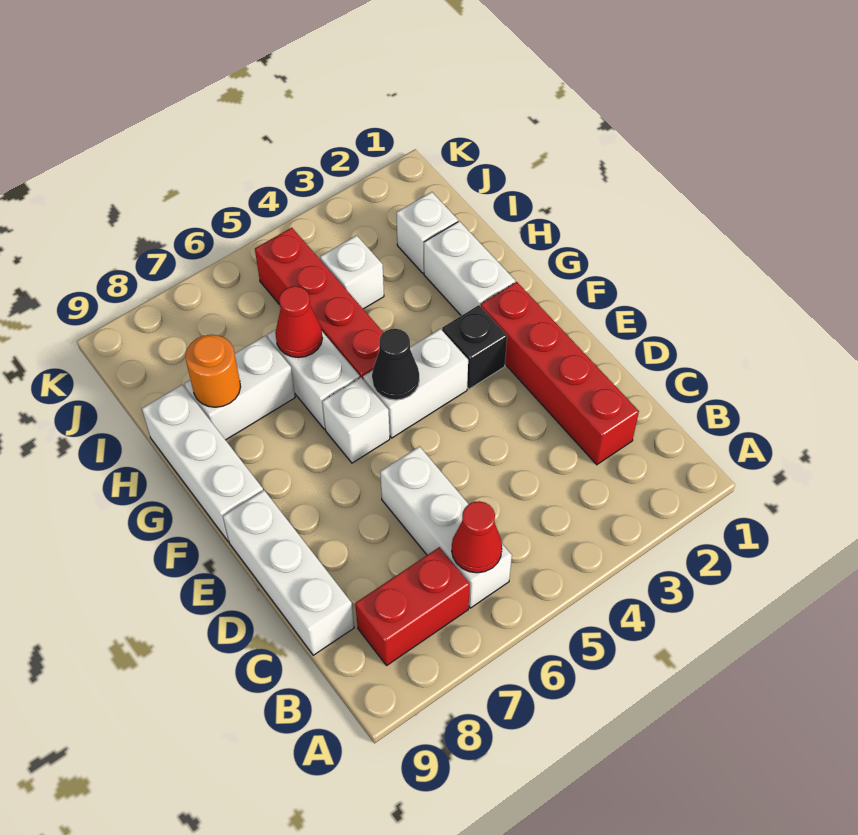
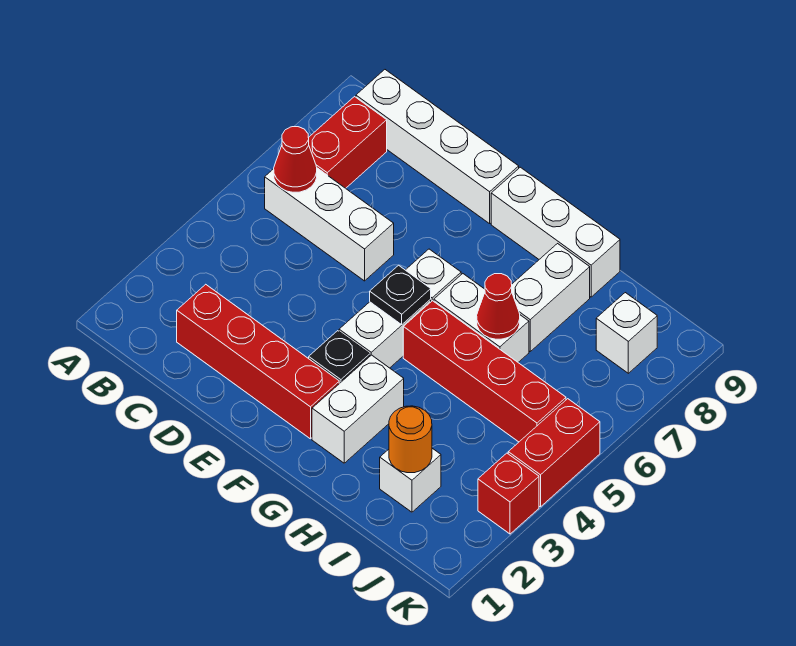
white 1x3 brick [223,490,354,655] -> white 1x4 brick [356,70,519,224]
black 1x1 cone [372,329,419,400] -> black 1x1 plate [370,265,431,325]
white 1x2 brick [424,221,515,316] -> white 1x2 brick turned to [312,355,404,463]
orange 1x1 round brick [185,335,241,407] -> orange 1x1 round brick moved to [389,406,432,473]
white 1x1 brick [320,235,384,309] -> white 1x1 brick moved to [596,293,657,373]
none -> red 1x1 brick [478,453,539,534]
none -> red 1x2 brick [508,399,600,507]

